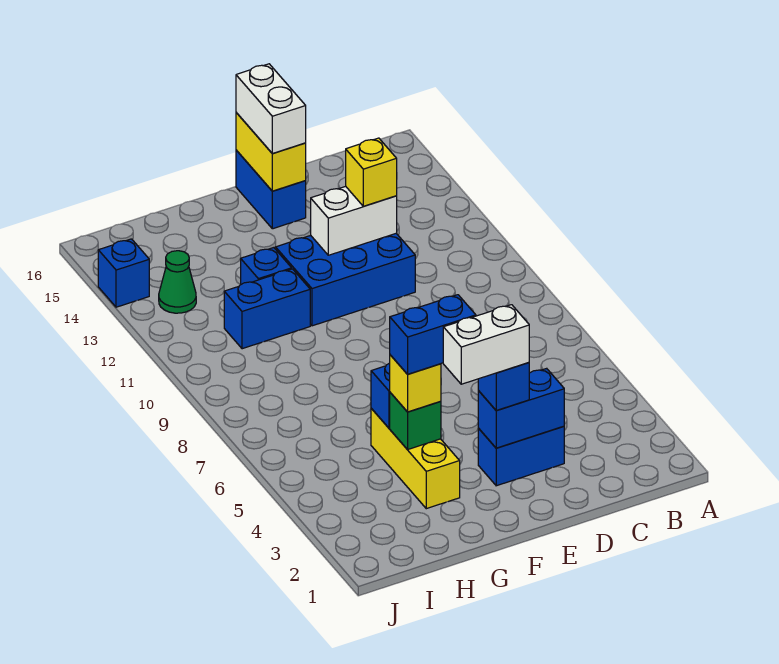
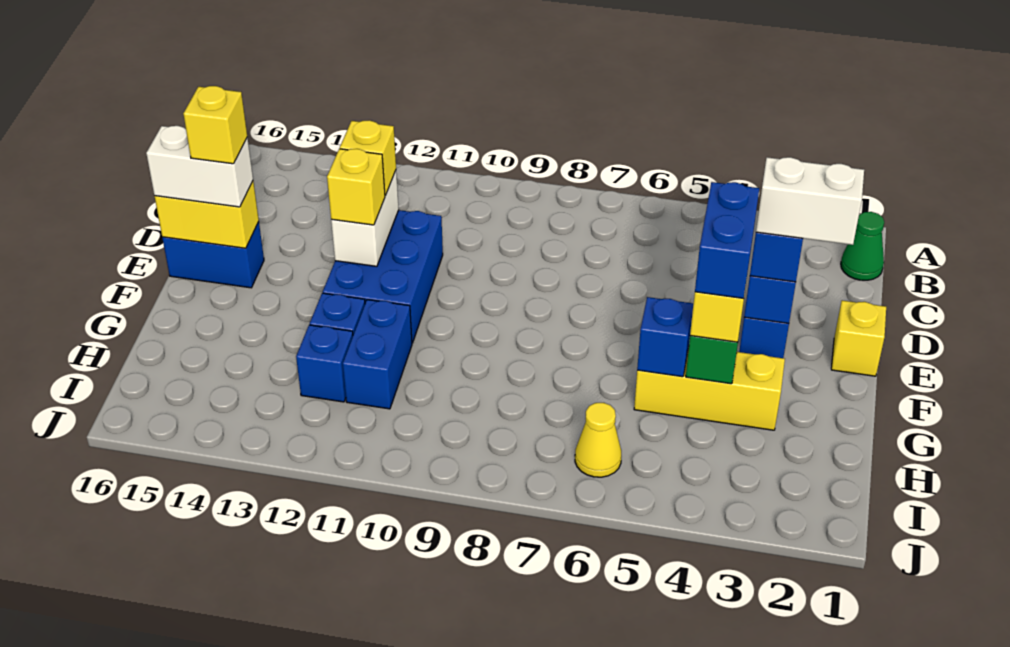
none -> yellow 1x1 brick [831,300,886,376]
white 1x2 brick [443,305,529,384] -> white 1x2 brick turned to [756,157,864,245]
none -> yellow 1x1 brick [327,149,385,225]
none -> yellow 1x1 brick [183,86,247,164]
none -> yellow 1x1 cone [575,403,621,477]
green 1x1 cone [159,251,196,313] -> green 1x1 cone moved to [841,212,884,280]
blue 1x1 brick [98,239,149,307] -> blue 1x1 brick moved to [296,325,353,402]

